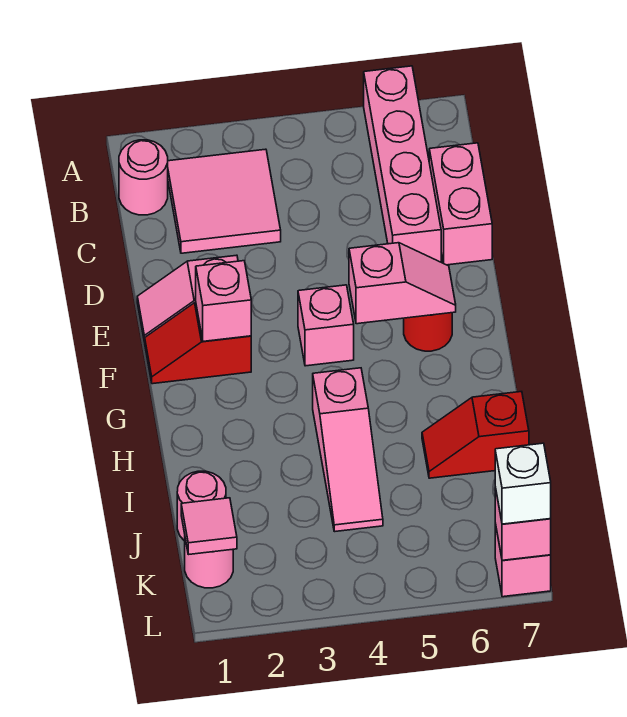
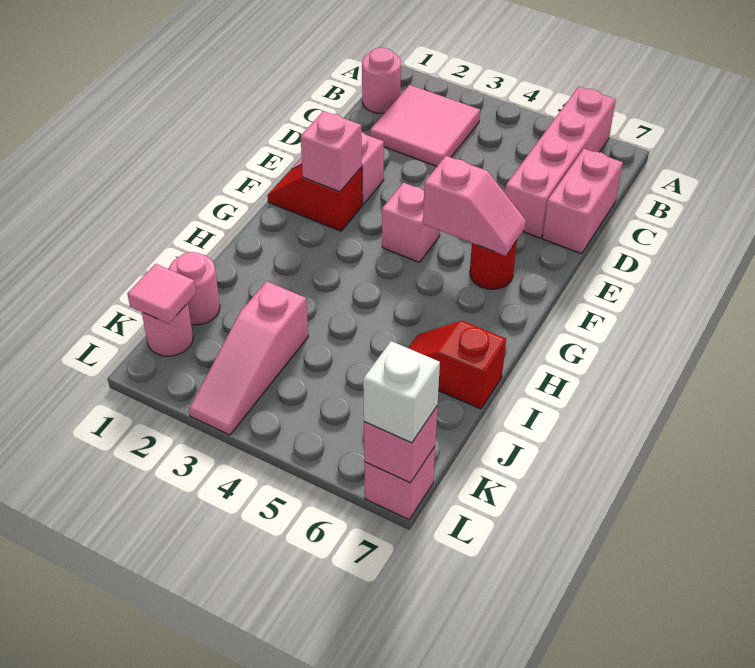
pink 1x3 slope [313,368,383,532] -> pink 1x3 slope moved to [189,281,309,435]

